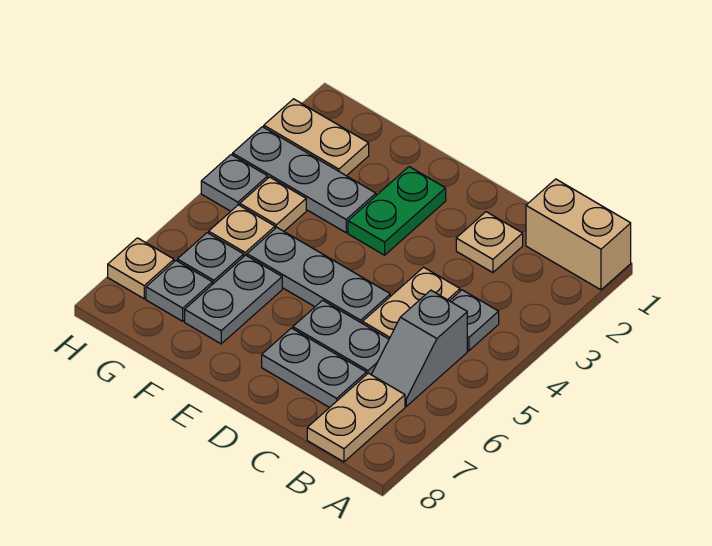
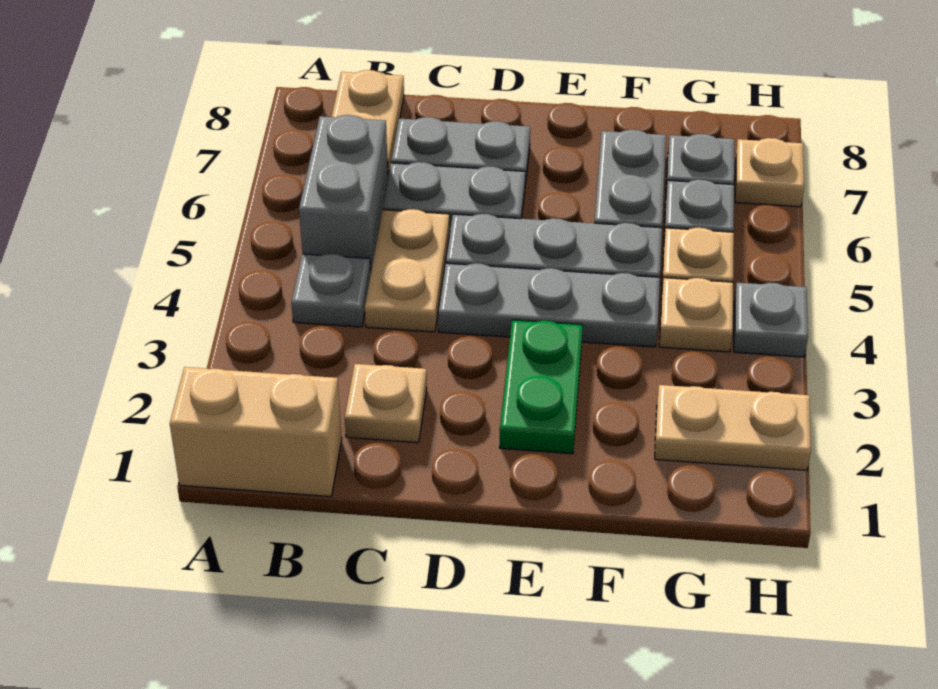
grey 1x2 slope [371,290,467,406] -> grey 1x2 brick [299,115,388,270]
grey 1x3 plate [233,127,376,233] -> grey 1x3 plate moved to [438,263,660,347]

